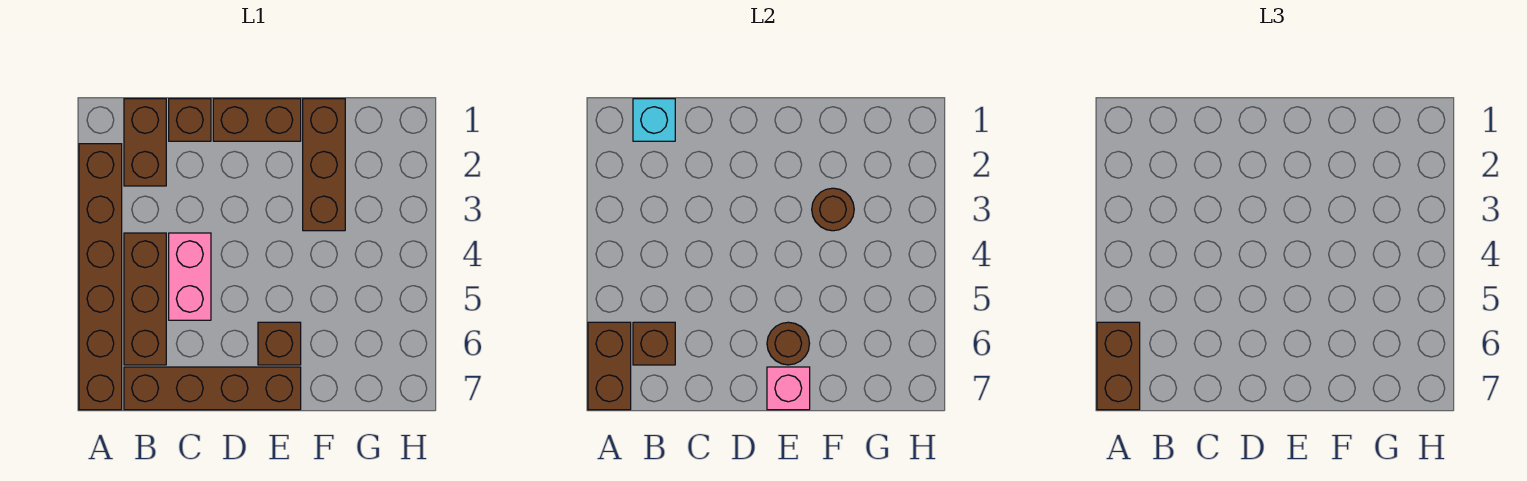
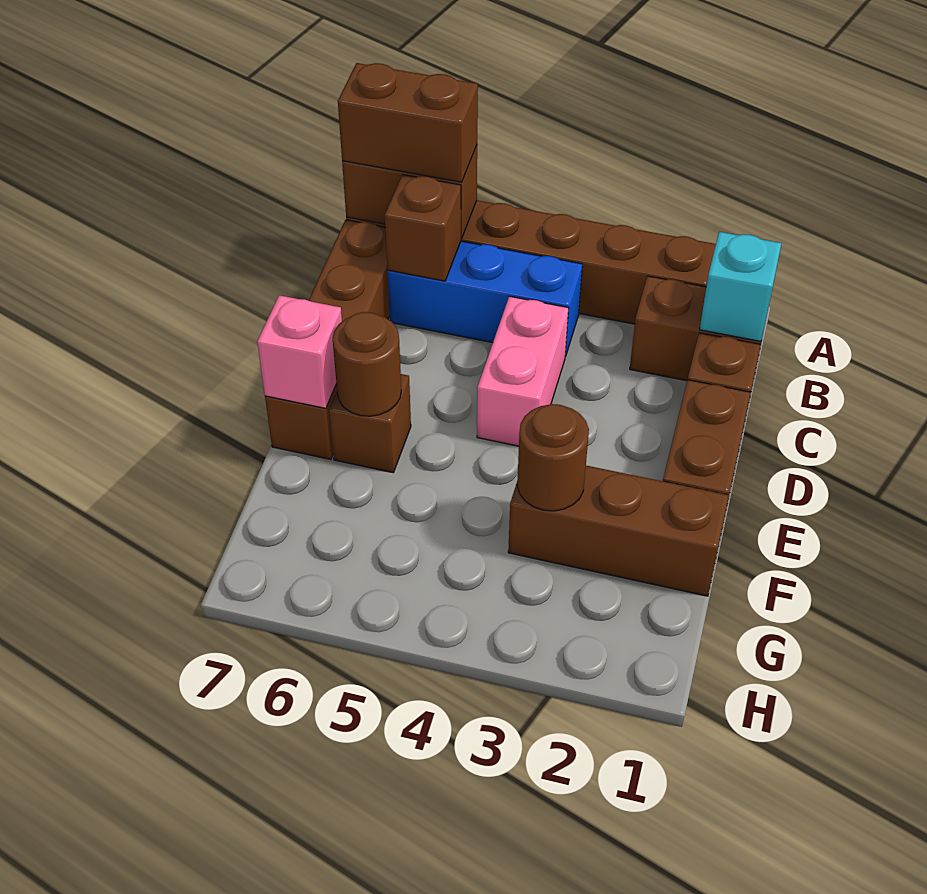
brown 1x3 brick [124,233,166,365] -> blue 1x3 brick [387,241,582,357]
pink 1x2 brick [169,233,211,320] -> pink 1x2 brick turned to [477,296,569,446]

